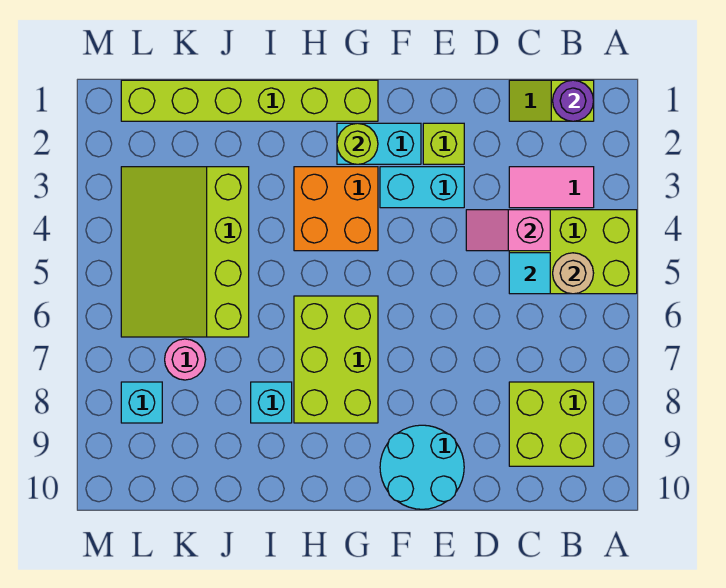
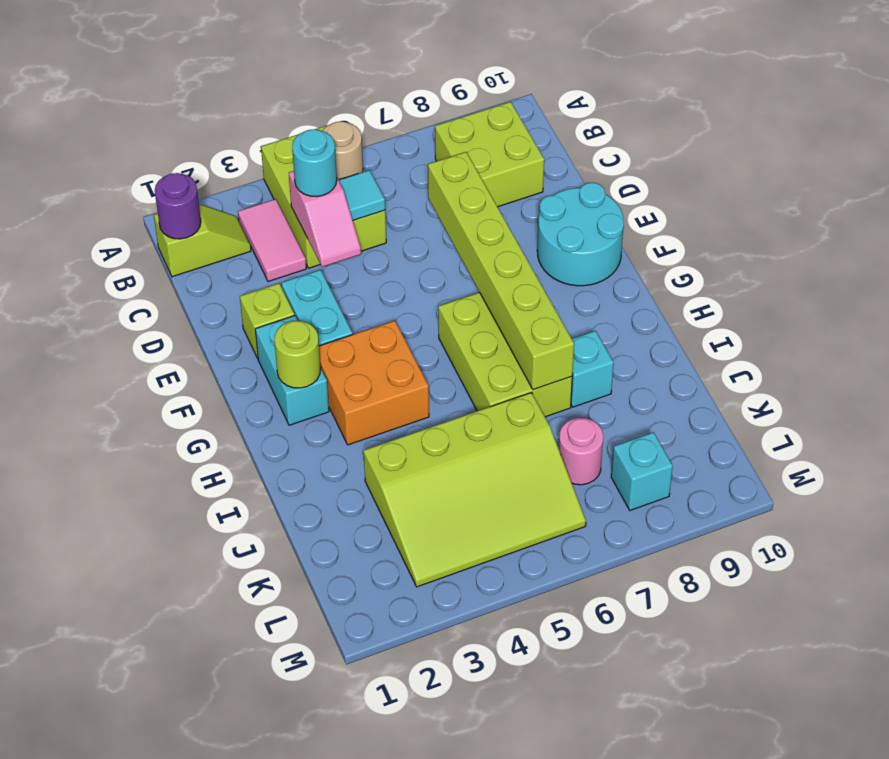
lime 1x2 slope [509,80,594,121] -> lime 1x2 slope turned to [154,204,251,277]
none -> cyan 1x1 round brick [292,129,337,197]
lime 1x6 brick [121,80,378,121] -> lime 1x6 brick moved to [428,152,574,390]
lime 2x3 brick [294,296,378,423] -> lime 2x3 brick turned to [438,292,572,417]

